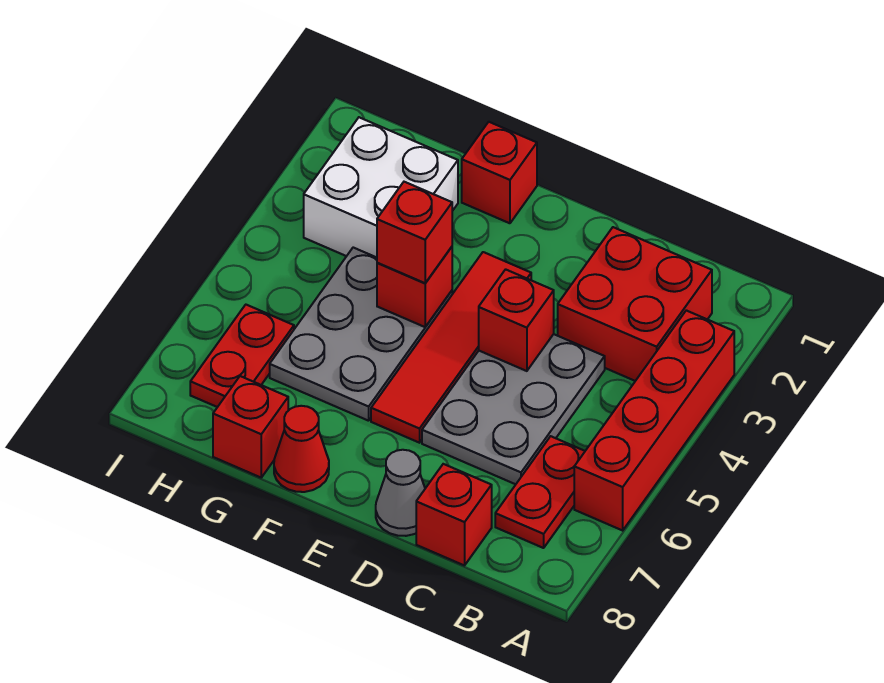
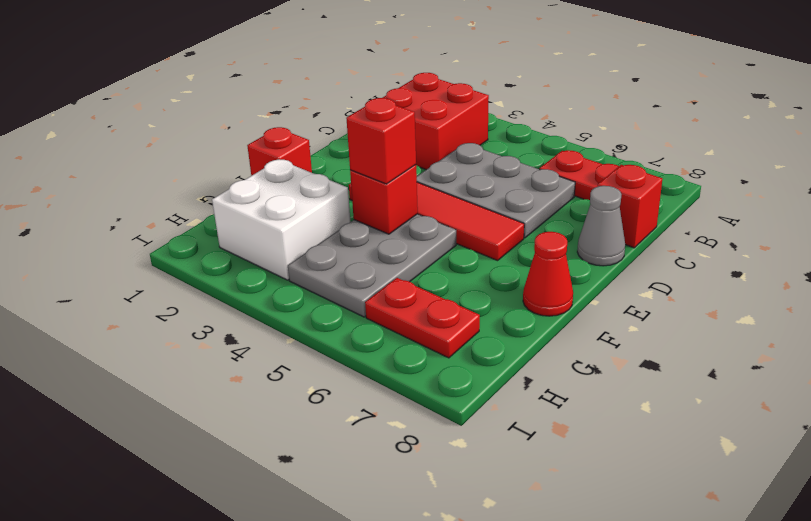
red 1x4 brick [574,310,734,530] -> none
red 1x1 brick [479,269,554,371] -> none
grey 2x3 plate [270,248,452,421] -> grey 2x3 plate turned to [288,214,456,317]
red 1x1 brick [213,376,288,477] -> none

